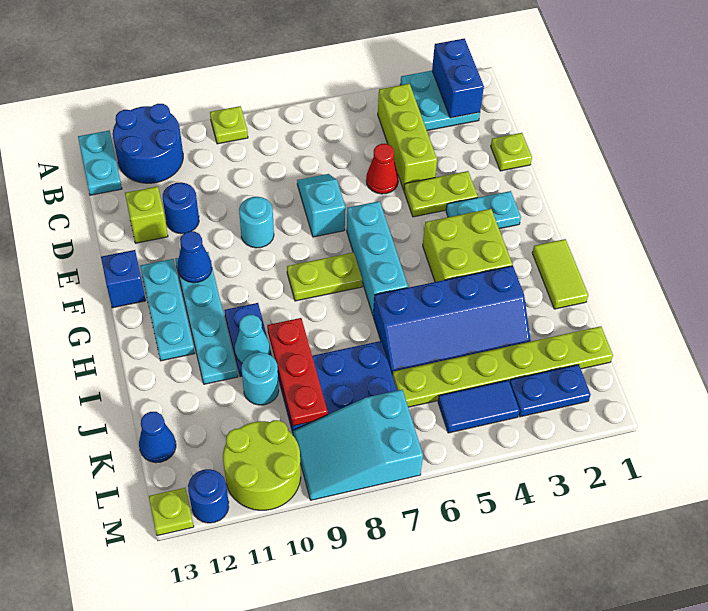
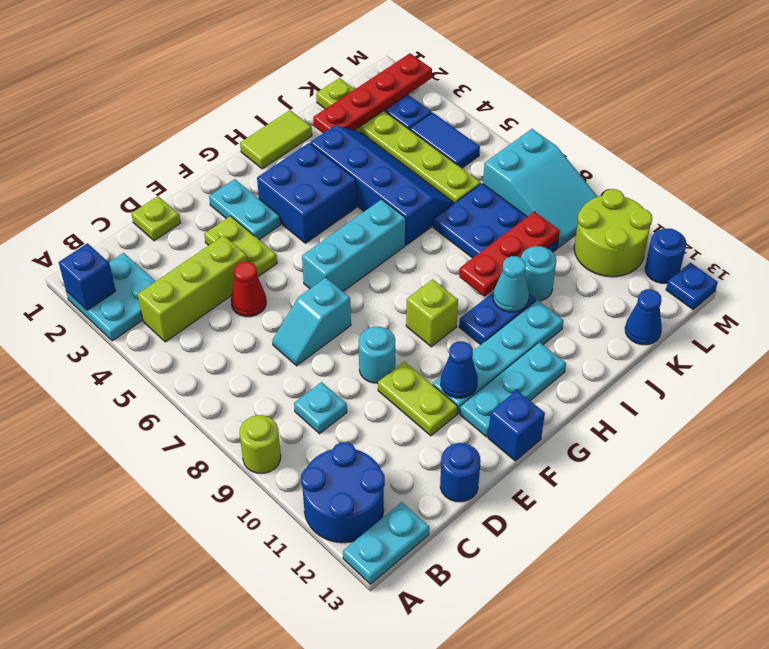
blue 1x2 brick [432,39,484,118] -> blue 1x1 brick [59,243,116,310]
lime 1x1 plate [210,106,248,144] -> lime 1x1 round brick [239,415,281,473]
none -> cyan 1x1 plate [294,382,347,434]
blue 1x1 round brick [163,182,199,234] -> blue 1x1 round brick moved to [440,443,481,502]
lime 1x1 brick [125,186,168,243] -> lime 1x1 brick moved to [406,279,458,347]
lime 2x2 brick [423,209,512,282] -> blue 2x2 brick [257,143,356,243]
lime 1x2 plate [287,252,362,301] -> lime 1x2 plate moved to [378,361,458,436]
none -> red 1x4 plate [313,53,432,133]
lime 1x1 plate [149,488,194,536] -> blue 1x1 plate [666,263,718,309]

